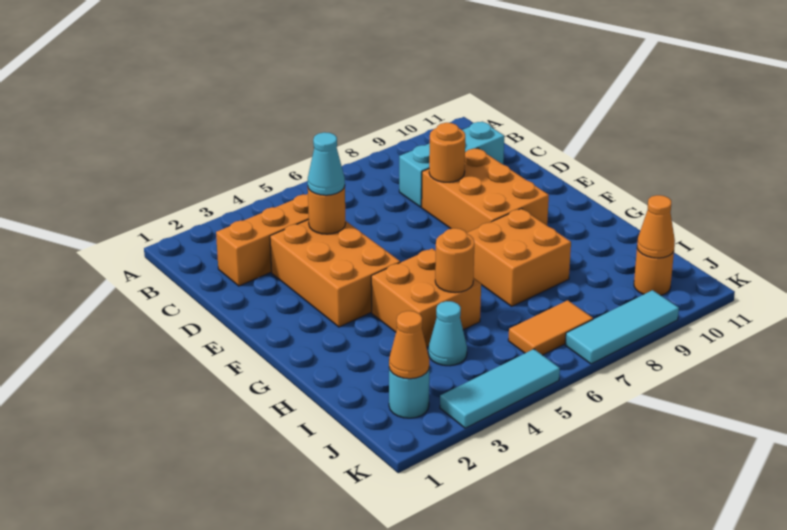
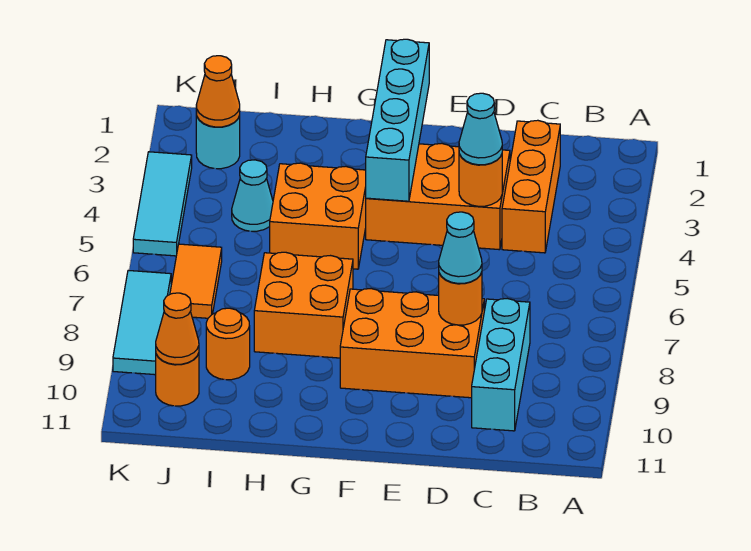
none -> cyan 1x1 cone [439,212,482,283]
none -> cyan 1x4 brick [366,39,429,201]
orange 1x1 round brick [435,228,474,293] -> orange 1x1 round brick moved to [206,308,250,380]

